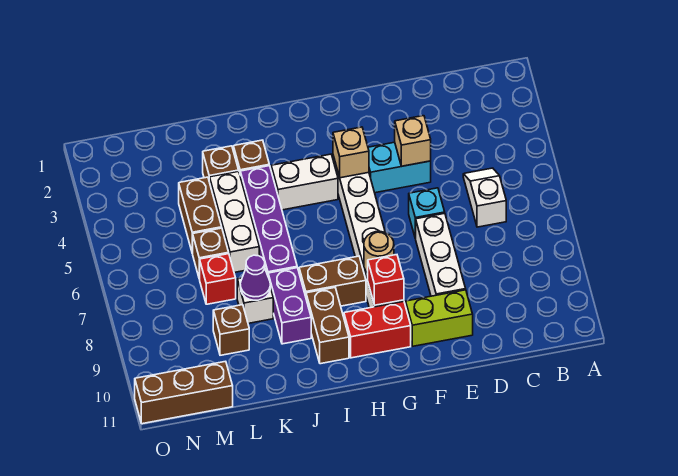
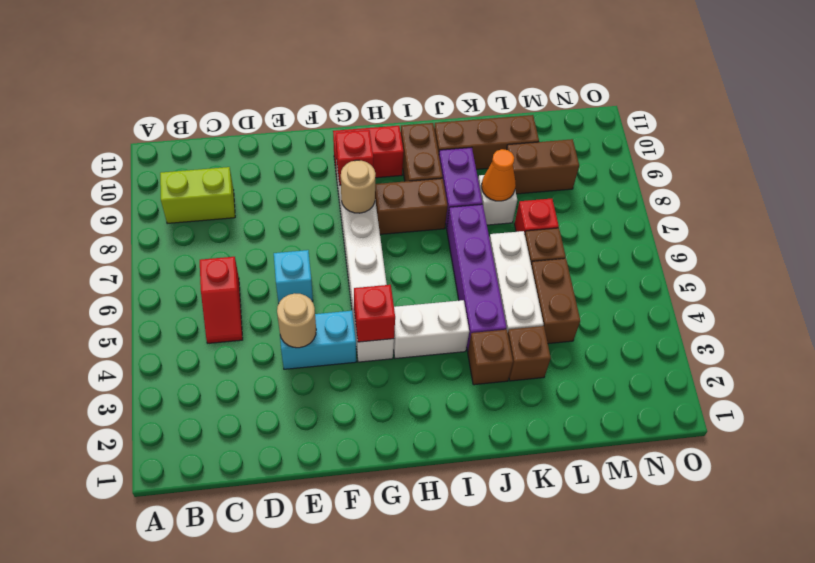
white 1x2 slope [463,168,506,227] -> red 1x2 slope [200,257,243,343]
tan 1x1 brick [395,116,431,166] -> tan 1x1 round brick [277,293,316,348]
white 1x3 brick [415,213,466,296] -> none
lime 1x2 brick [406,290,473,346] -> lime 1x2 brick moved to [160,167,235,224]
tan 1x1 brick [333,127,369,178] -> red 1x1 brick [354,285,395,342]
purple 1x1 cone [240,255,270,300] -> orange 1x1 cone [482,149,516,201]
brown 1x1 brick [213,305,249,355] -> brown 1x2 brick [507,139,579,194]
brown 1x3 brick [135,361,233,424] -> brown 1x3 brick moved to [434,115,539,169]

